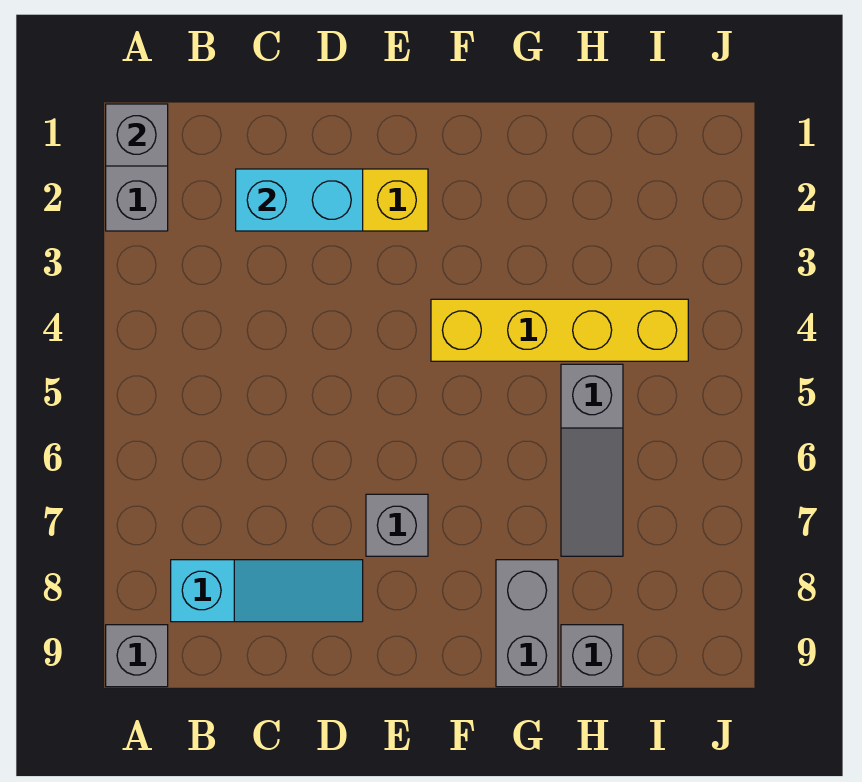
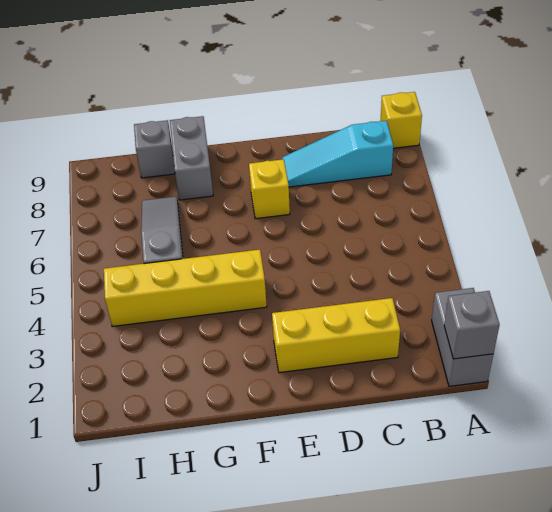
grey 1x1 brick [106,625,168,687] -> yellow 1x1 brick [381,92,422,148]
cyan 1x2 brick [236,169,363,231] -> none
grey 1x1 brick [366,494,428,556] -> yellow 1x1 brick [249,159,290,219]

